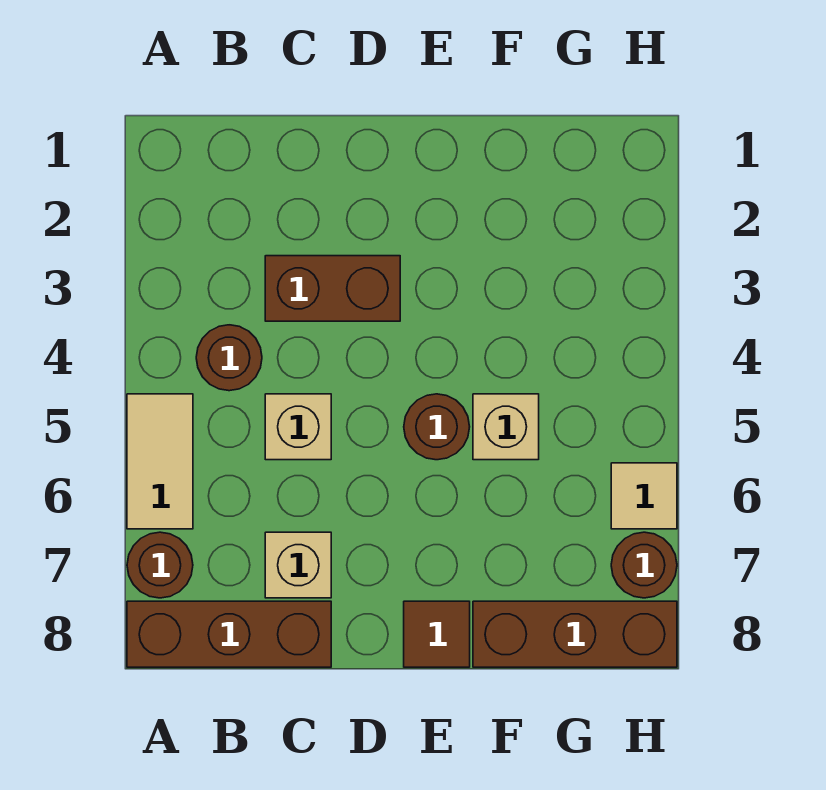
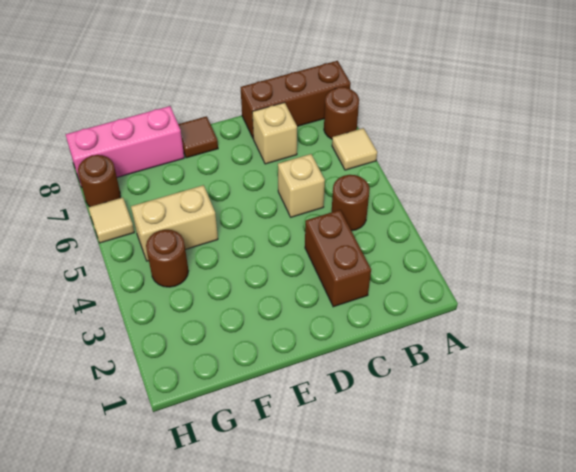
tan 1x2 tile [127,394,193,529] -> tan 1x1 tile [332,128,377,170]
brown 1x2 brick [265,256,400,321] -> brown 1x2 brick turned to [305,210,371,307]
brown 1x1 round brick [404,394,470,460] -> brown 1x1 round brick moved to [146,230,188,287]
tan 1x1 brick [473,394,539,460] -> tan 1x2 brick [131,185,218,261]
brown 1x3 brick [473,601,677,667] -> pink 1x3 brick [66,106,184,187]

